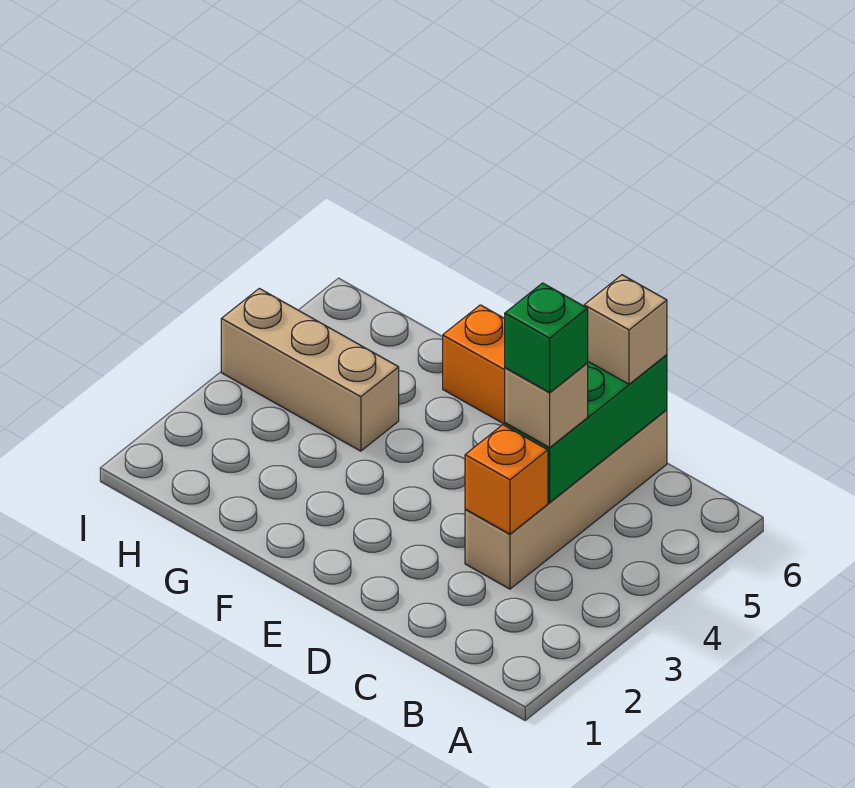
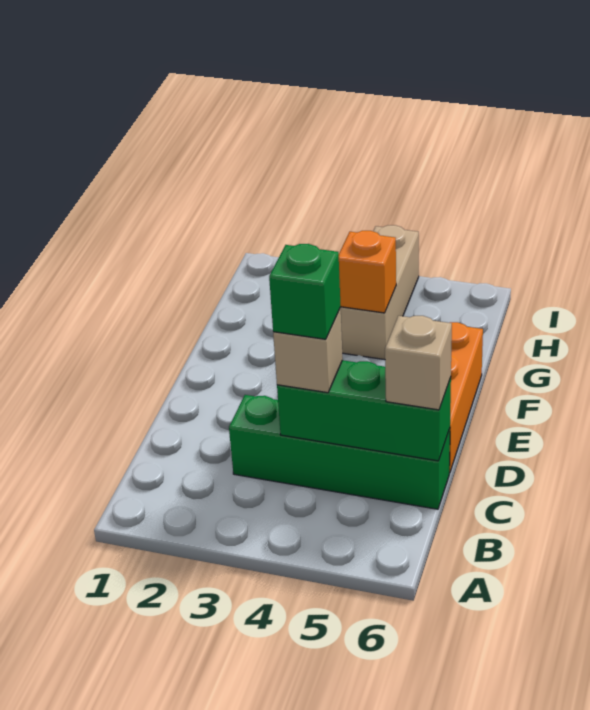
tan 1x4 brick [465,410,667,589] -> green 1x4 brick [229,395,450,509]
orange 1x1 brick [465,425,548,534] -> orange 1x1 brick moved to [339,231,396,313]

